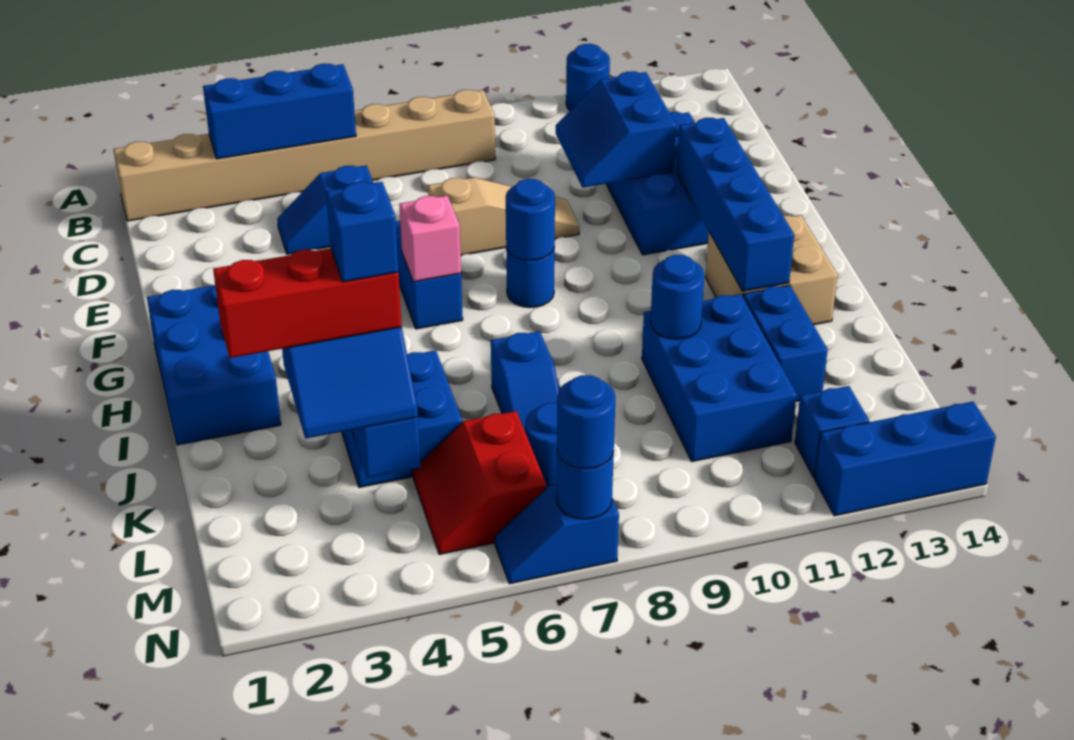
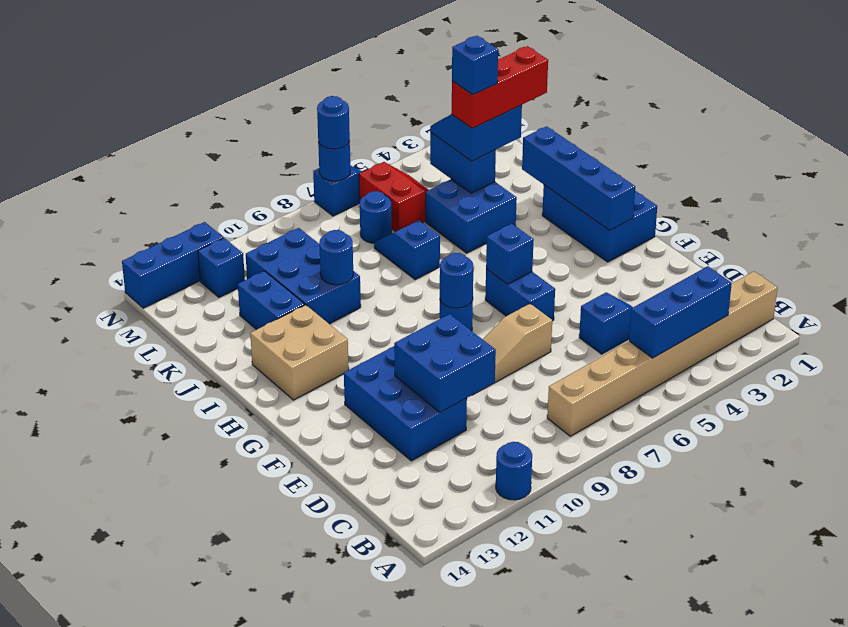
blue 2x2 slope [556,71,676,187] -> blue 2x2 brick [394,314,496,413]
blue 1x4 brick [677,118,794,291] -> blue 1x4 brick moved to [522,126,635,230]
pink 1x1 brick [399,196,461,282] -> blue 1x1 brick [486,224,534,284]

